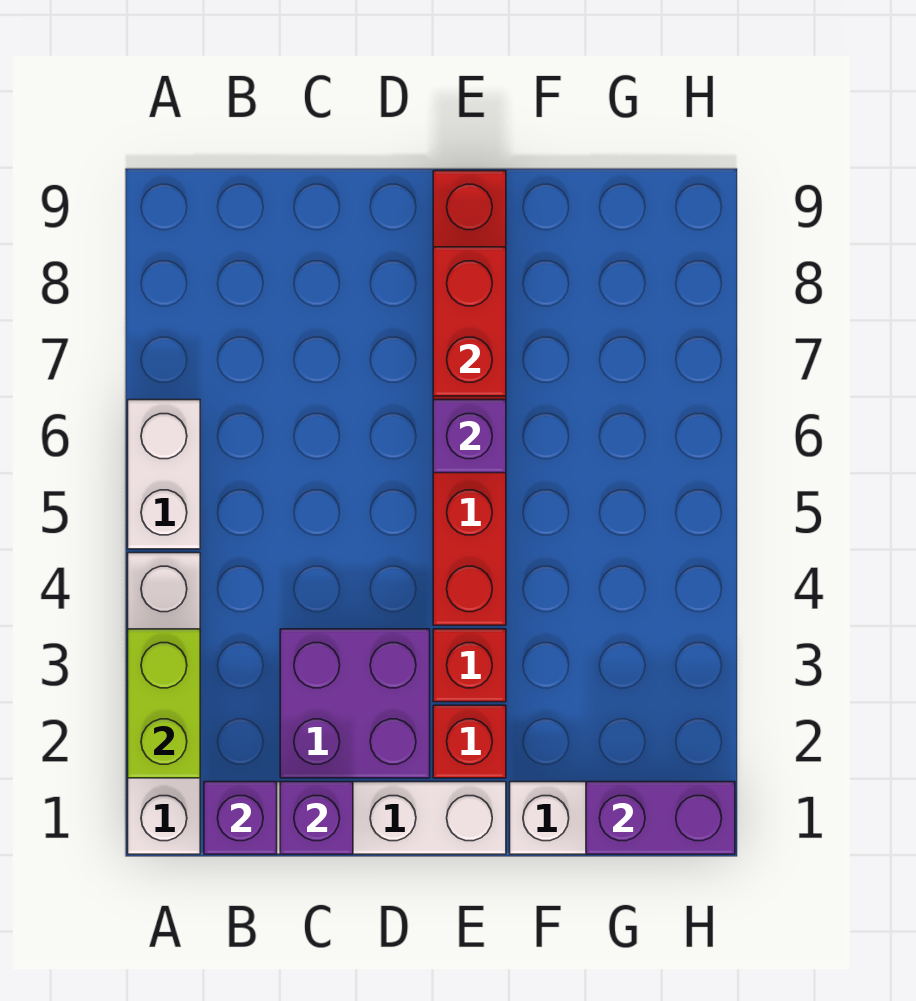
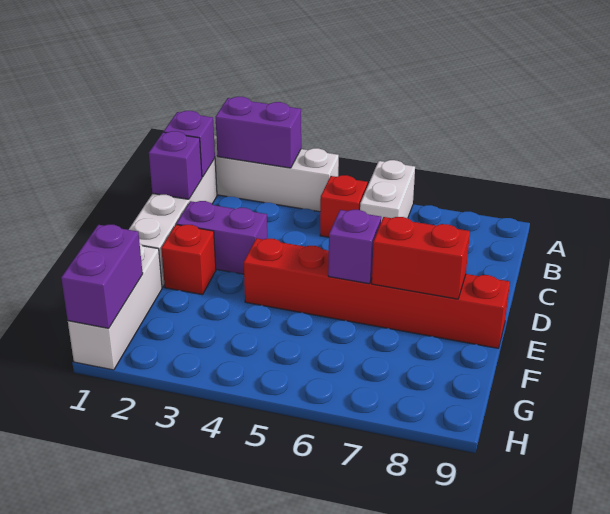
lime 1x2 brick [128,629,200,778] -> purple 1x2 brick [216,97,301,168]
white 1x2 brick [128,400,200,549] -> white 1x2 brick turned to [360,160,415,221]
purple 2x2 brick [280,629,430,778] -> purple 1x2 brick [176,201,267,274]
red 1x1 brick [433,629,506,702] -> red 1x1 brick moved to [320,175,368,237]

